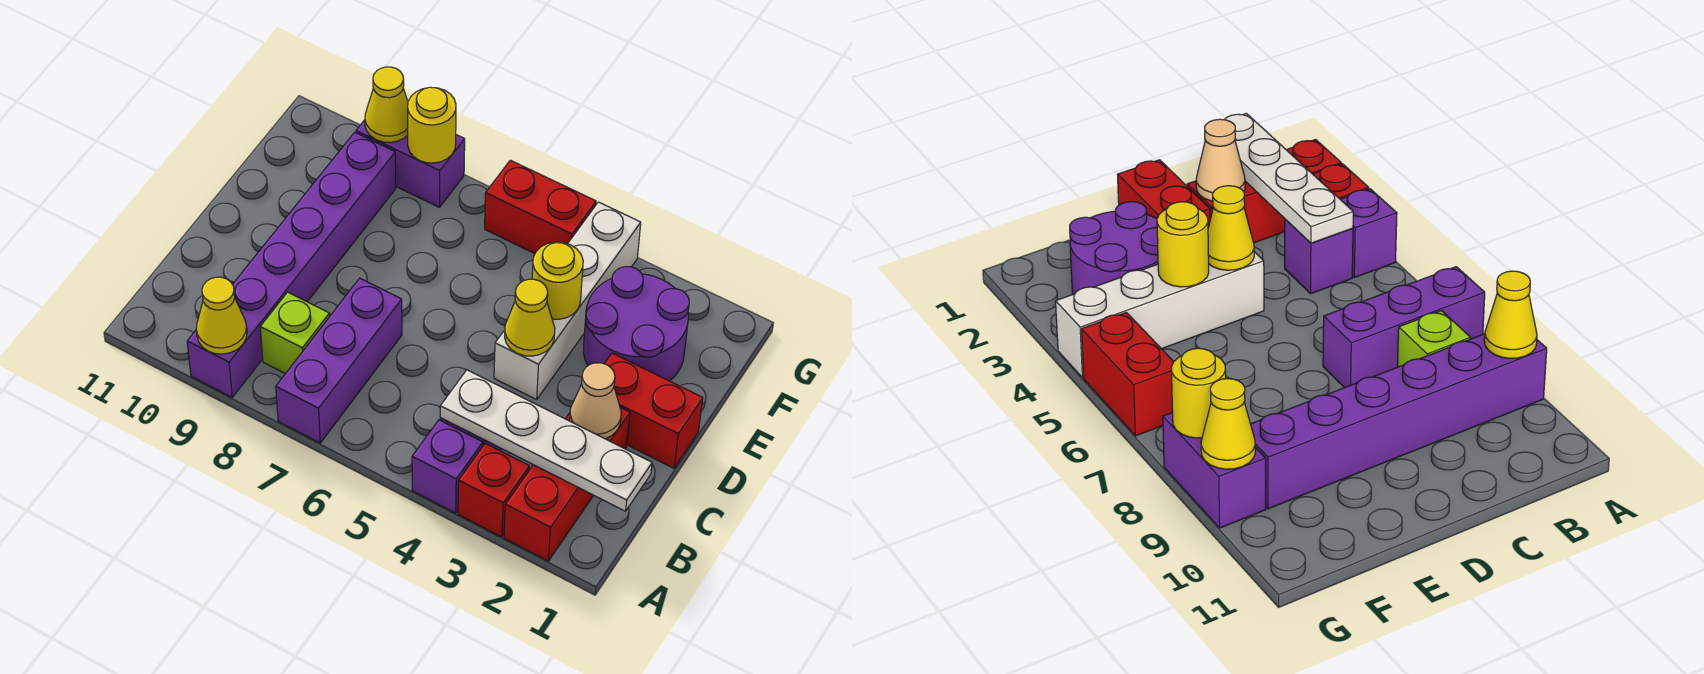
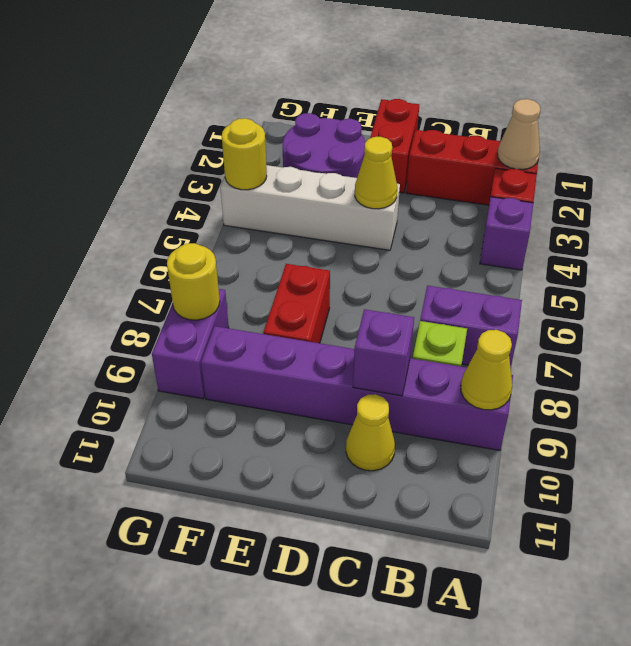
purple 1x3 brick [276,278,402,443] -> purple 1x2 brick [420,285,522,368]
white 1x4 plate [440,370,652,511] -> none
purple 1x1 brick [1285,219,1353,294] -> purple 1x1 brick moved to [353,309,414,396]
tan 1x1 cone [570,363,621,439] -> tan 1x1 cone moved to [498,99,540,170]
yellow 1x1 round brick [532,242,583,319] -> yellow 1x1 round brick moved to [222,118,267,190]
red 1x2 brick [485,160,596,254] -> red 1x2 brick moved to [263,264,330,343]
yellow 1x1 cone [365,67,408,143] -> yellow 1x1 cone moved to [346,394,395,471]

